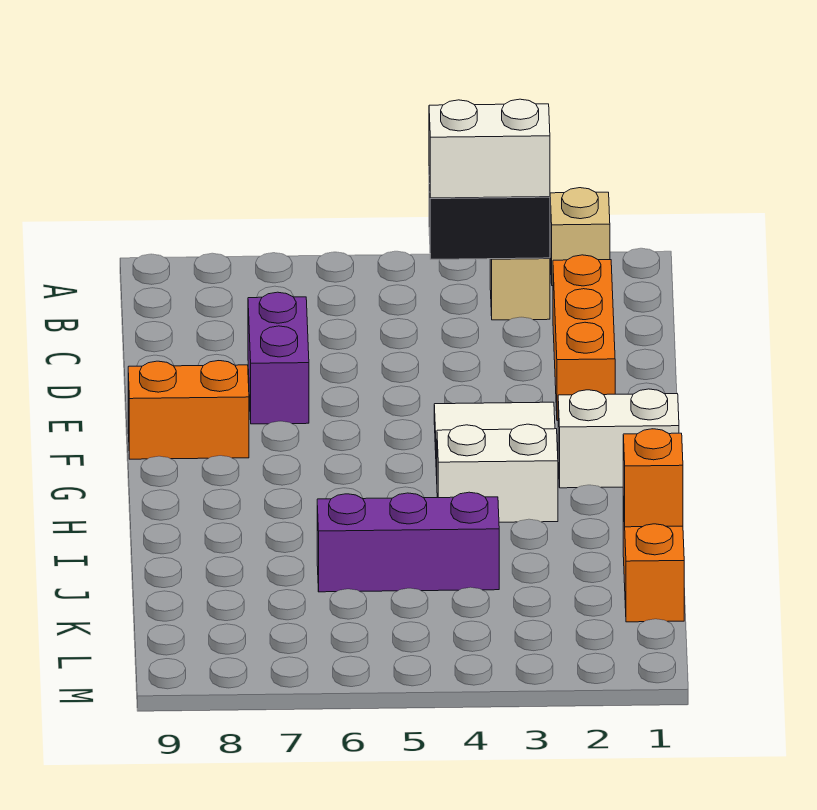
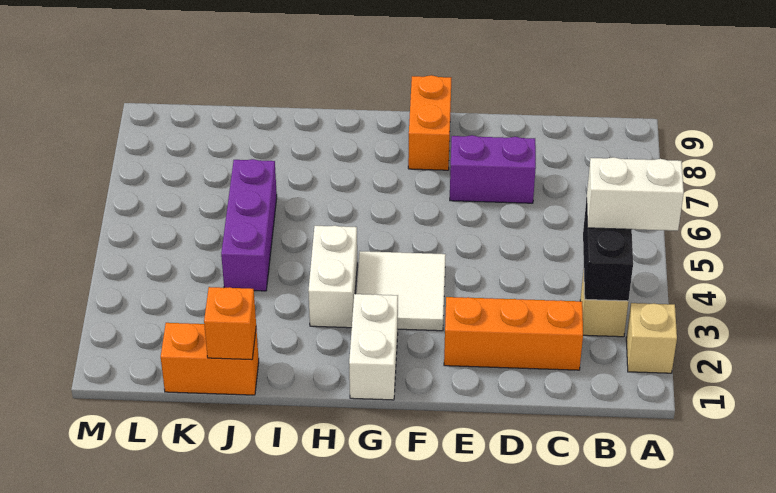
white 1x2 brick [429,99,550,198] -> white 1x2 brick turned to [587,157,684,231]

